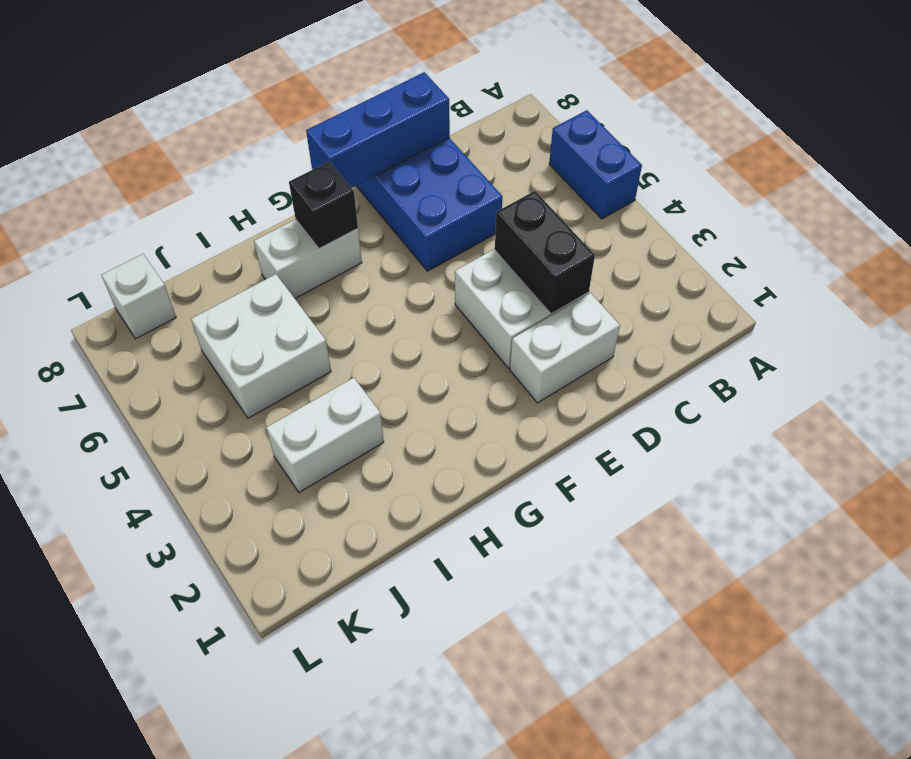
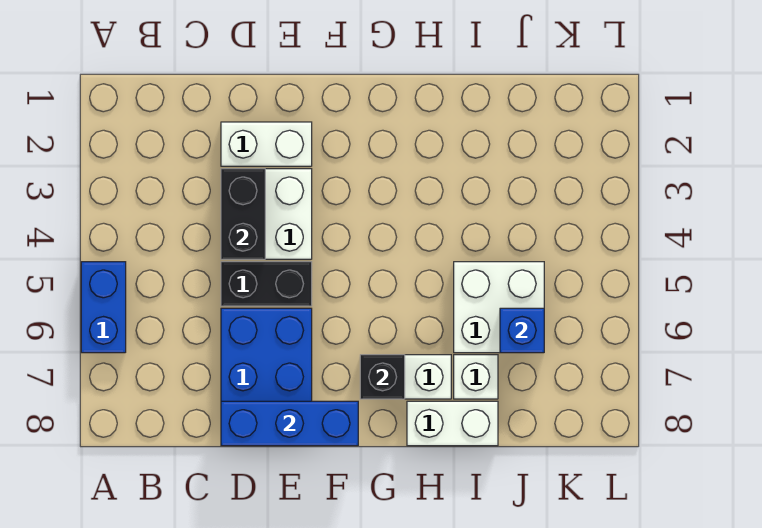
none -> black 1x2 brick [221,262,312,306]
white 1x2 brick [266,378,384,492] -> white 1x2 brick moved to [407,401,498,446]
none -> blue 1x1 brick [500,308,544,353]
white 1x1 brick [101,254,176,339] -> white 1x1 brick moved to [454,355,498,399]

